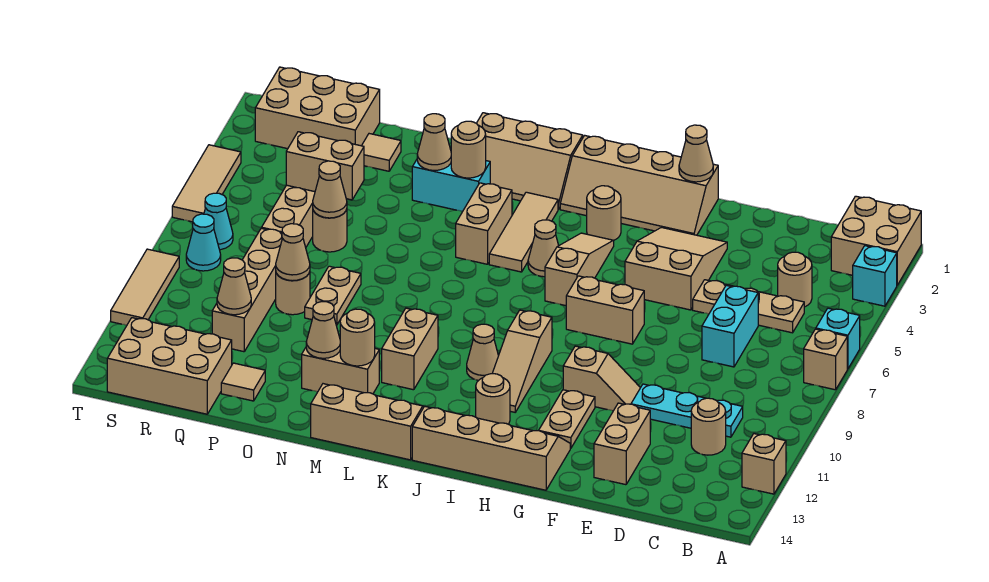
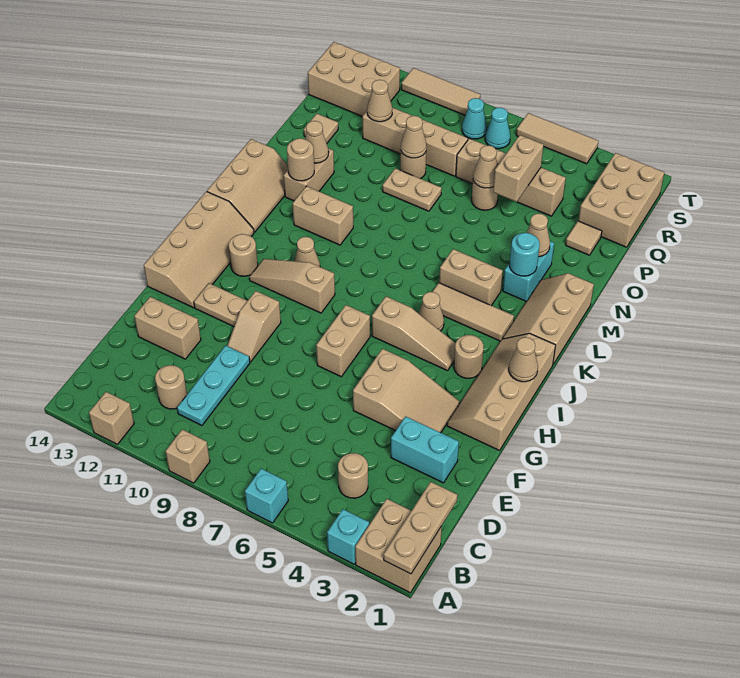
tan 1x1 brick [804,329,847,390] -> tan 1x1 brick moved to [166,430,210,483]
tan 1x3 plate [693,280,804,333] -> tan 1x3 plate moved to [384,482,457,574]
cyan 1x2 brick [702,285,758,367] -> cyan 1x2 brick moved to [391,416,459,483]
tan 1x1 cone [679,125,713,182] -> tan 1x1 cone moved to [509,337,538,382]
tan 1x1 round brick [451,121,486,178] -> cyan 1x1 round brick [510,233,540,276]
tan 2x3 brick [107,318,232,414] -> tan 2x3 brick turned to [308,42,400,116]

